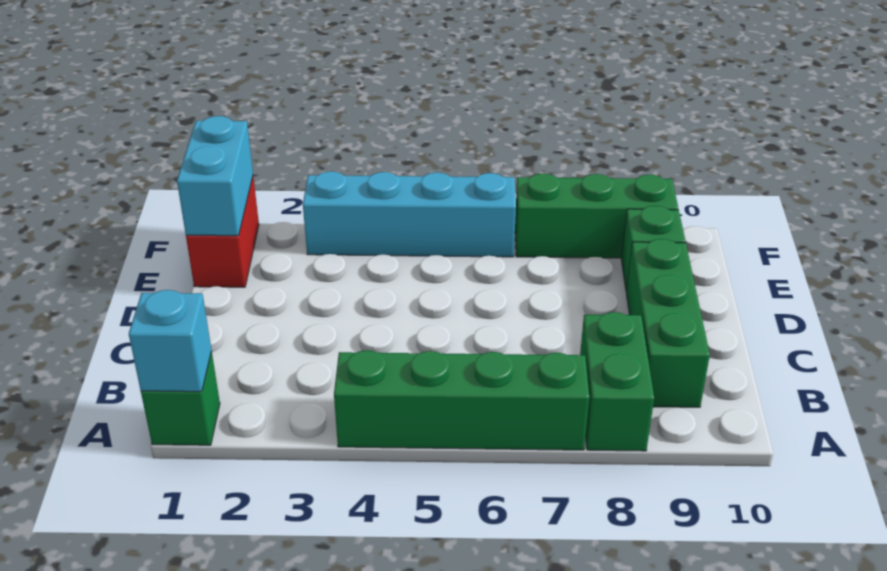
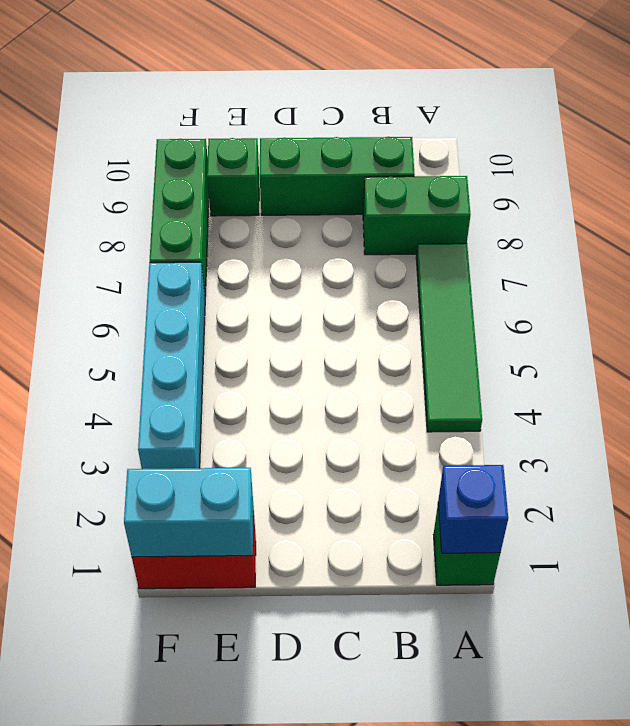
cyan 1x1 brick [129,290,212,392] -> blue 1x1 brick [438,465,508,553]
green 1x4 brick [334,350,589,450] -> green 1x4 tile [416,243,482,432]

